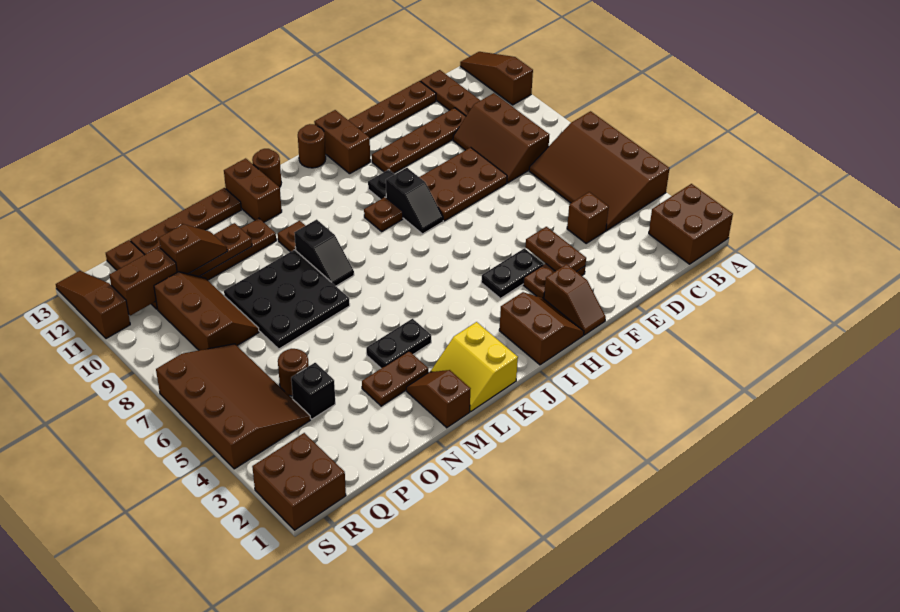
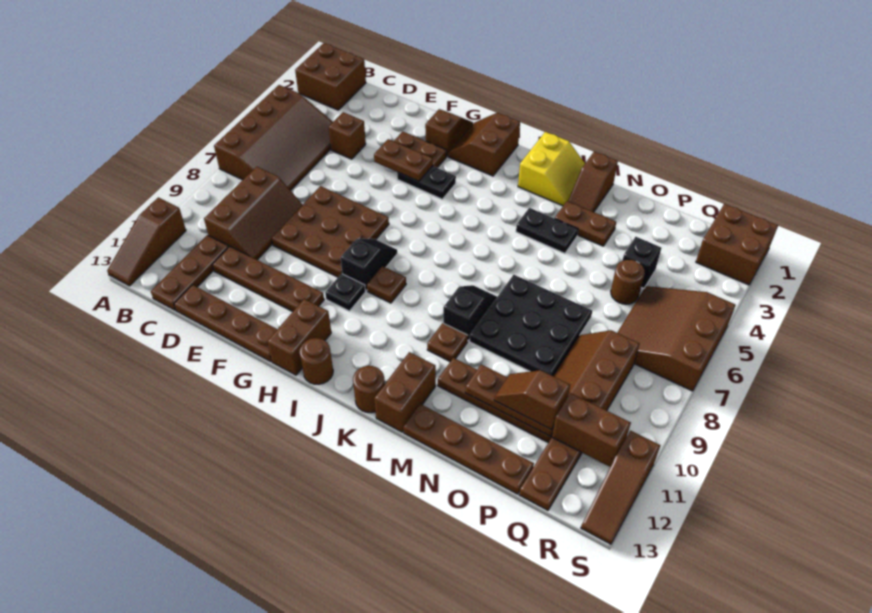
brown 2x3 plate [419,147,507,221] -> brown 3x3 plate [271,186,389,277]
brown 1x2 plate [525,227,586,272] -> brown 1x2 plate turned to [374,139,433,181]
brown 3x4 slope [156,344,310,469] -> brown 3x3 slope [617,286,735,391]

